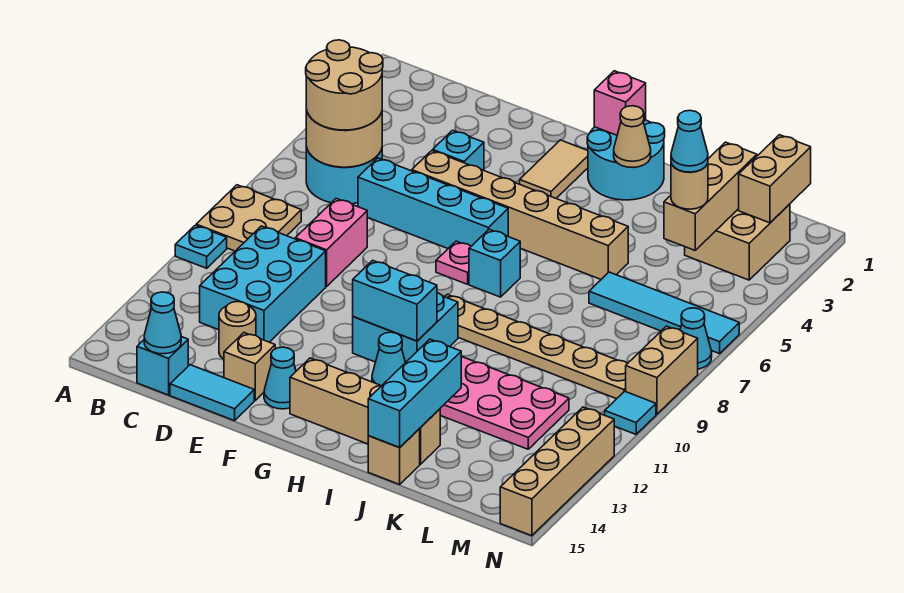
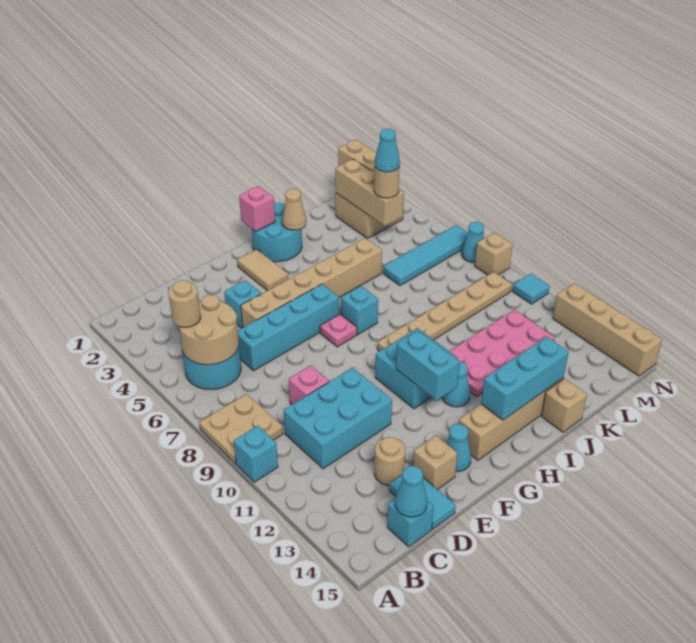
cyan 1x1 plate [175,225,227,268] -> cyan 1x1 brick [234,426,278,482]
tan 2x2 round brick [306,40,383,130] -> tan 1x1 round brick [168,280,201,327]
cyan 2x3 brick [200,226,326,342] -> cyan 2x3 brick turned to [284,368,392,469]
pink 1x2 brick [295,198,367,286] -> pink 1x1 brick [289,365,329,405]
cyan 1x2 tile [170,365,254,421] -> cyan 1x2 tile turned to [389,474,456,529]
cyan 1x2 brick [353,260,437,341] -> cyan 1x2 brick turned to [396,330,460,401]
cyan 1x3 brick [368,339,461,448] -> cyan 1x3 brick turned to [481,337,569,420]
tan 1x2 brick [626,326,698,414] -> tan 1x1 brick [475,233,513,275]

